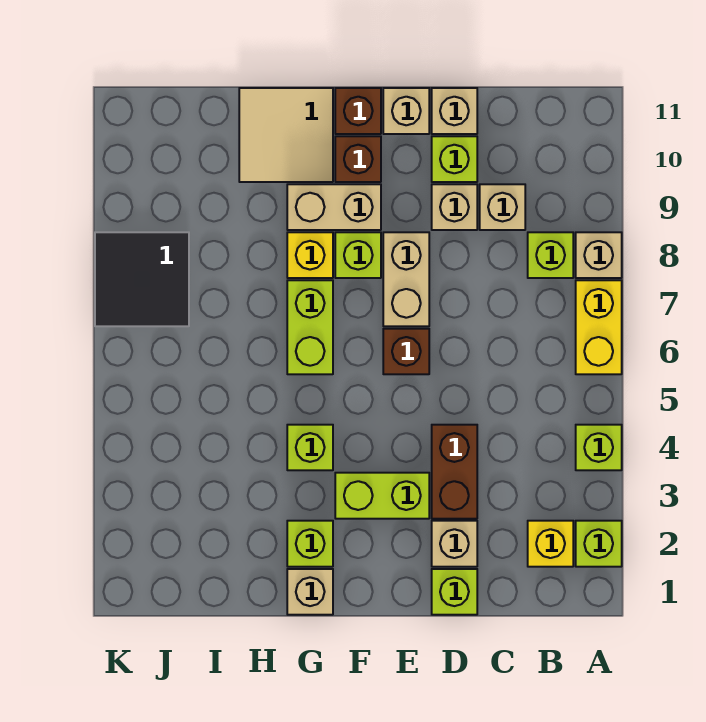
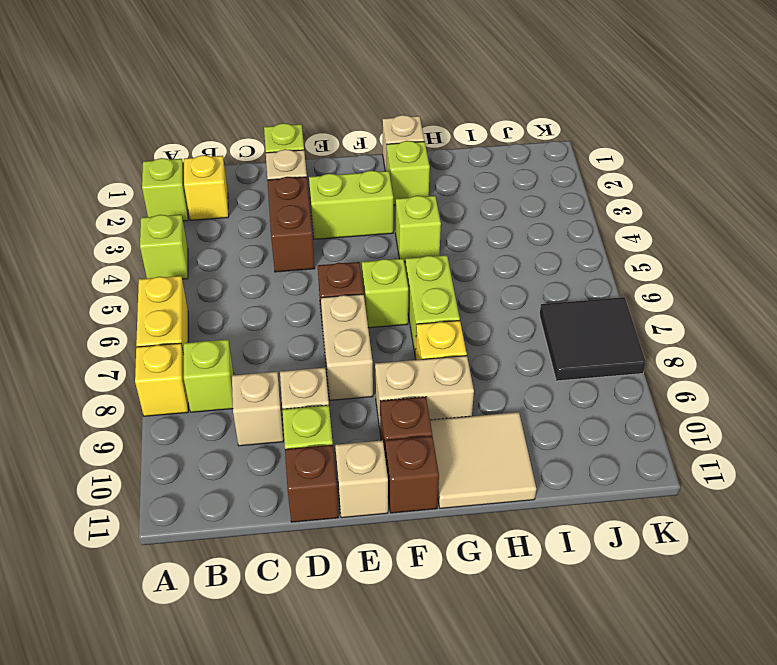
tan 1x1 brick [576,232,622,278] -> yellow 1x1 brick [135,343,188,416]
tan 1x1 brick [432,88,477,134] -> brown 1x1 brick [285,445,339,522]
lime 1x1 brick [335,232,381,278] -> lime 1x1 brick moved to [362,259,408,328]

